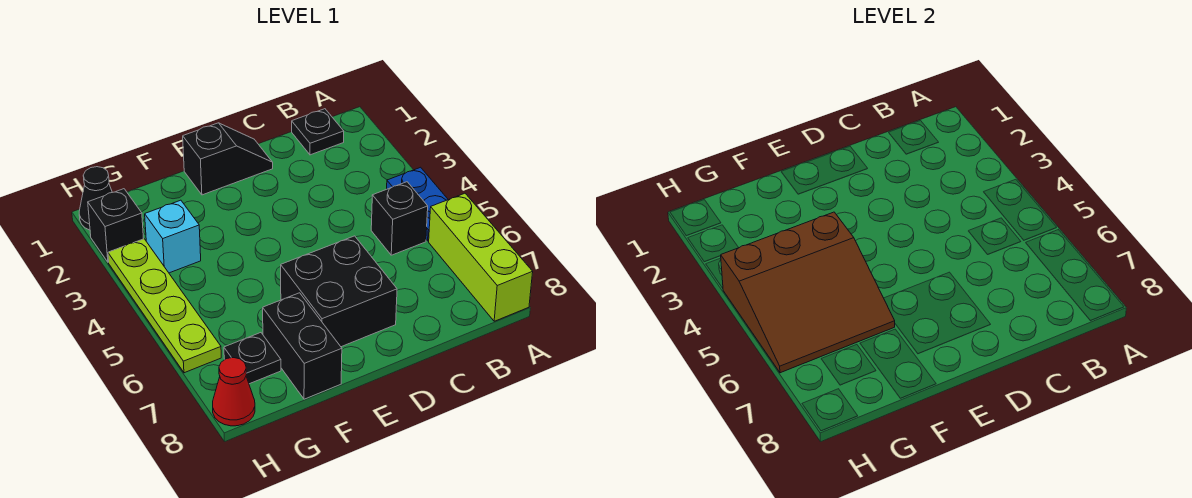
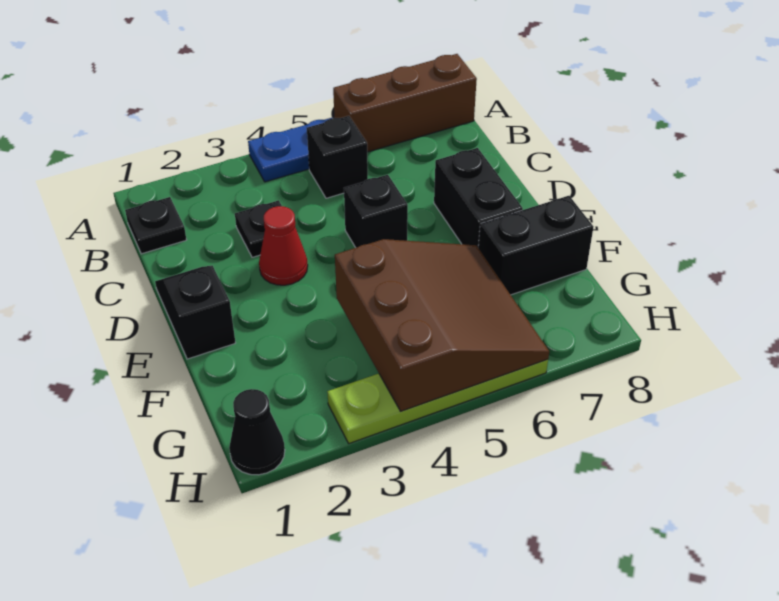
lime 1x3 brick [429,193,533,321] -> brown 1x3 brick [333,54,477,152]
black 2x2 brick [281,236,397,347] -> black 1x2 brick [434,148,523,247]
cyan 1x1 brick [145,200,201,273] -> none
black 1x1 plate [224,333,281,384] -> black 1x1 plate moved to [235,200,282,257]
black 1x1 brick [88,189,144,262] -> black 1x1 brick moved to [344,175,408,248]
red 1x1 cone [213,358,255,426] -> red 1x1 cone moved to [259,206,308,285]

